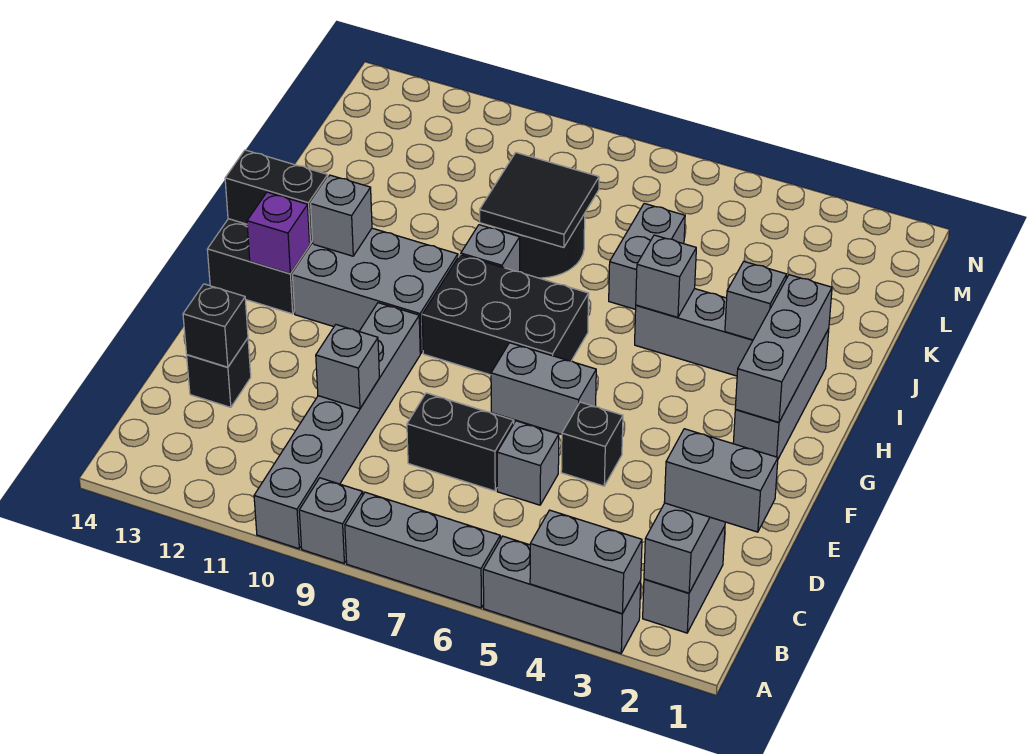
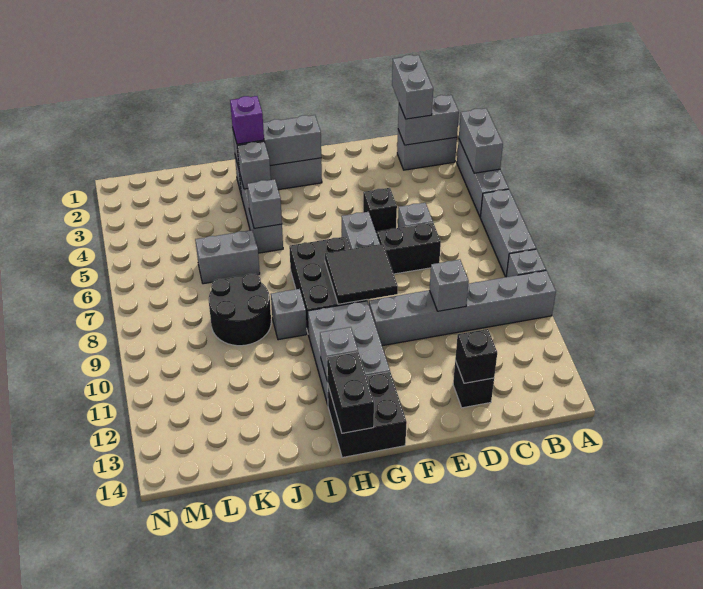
black 1x2 brick [407,393,514,491] -> black 1x2 brick turned to [377,222,441,274]
purple 1x1 brick [247,192,310,273] -> purple 1x1 brick moved to [230,96,264,144]
black 2x2 tile [480,153,599,248] -> black 2x2 tile moved to [325,244,398,304]

